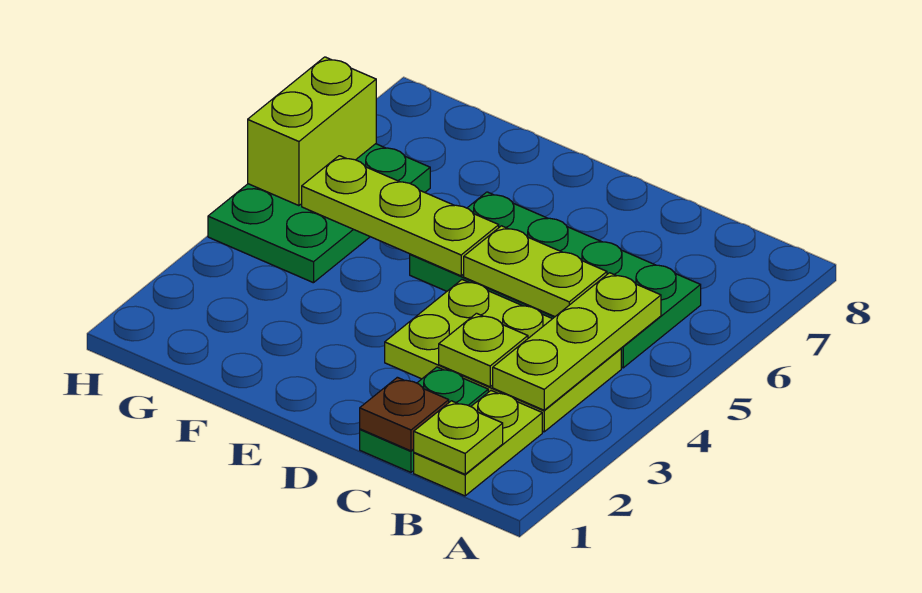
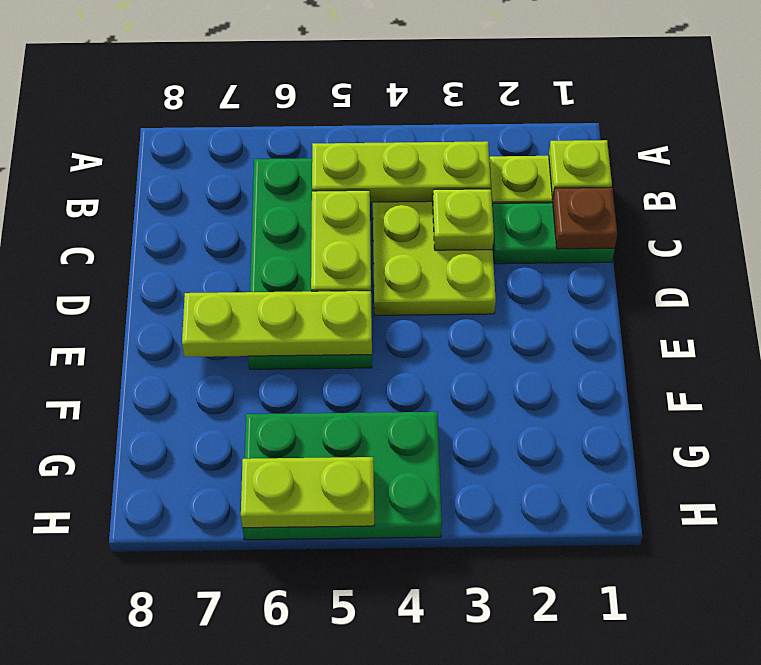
lime 1x3 plate [302,156,499,276] -> lime 1x3 plate turned to [182,291,372,357]
lime 1x2 brick [248,57,376,206] -> lime 1x2 plate [241,457,374,528]

